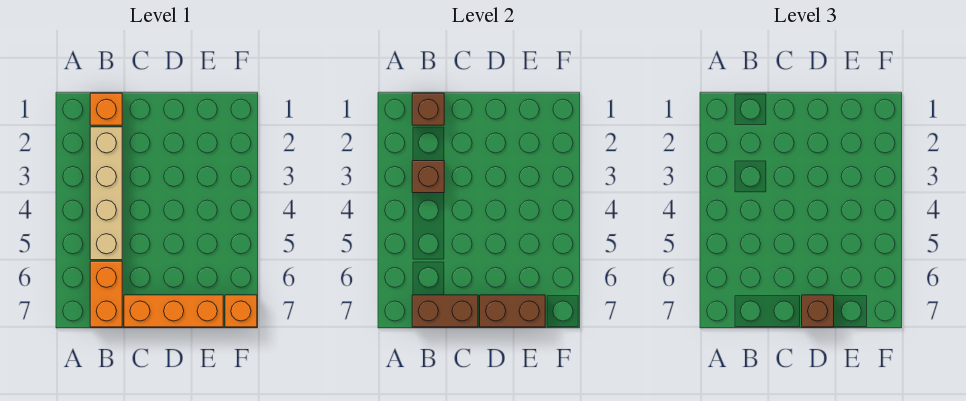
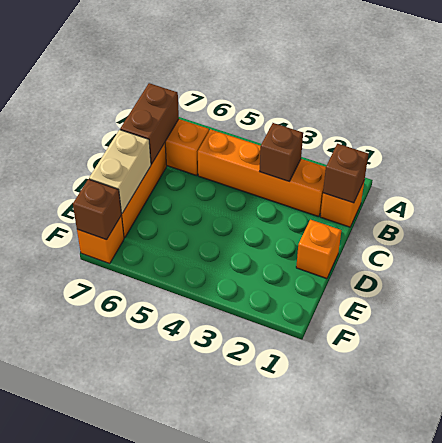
tan 1x4 brick [90,127,122,260] -> orange 1x4 brick [198,129,326,217]
none -> orange 1x1 brick [296,220,341,279]
brown 1x2 brick [480,295,545,327] -> tan 1x2 brick [89,130,151,214]
brown 1x1 brick [802,295,834,327] -> brown 1x1 brick moved to [73,179,121,240]

